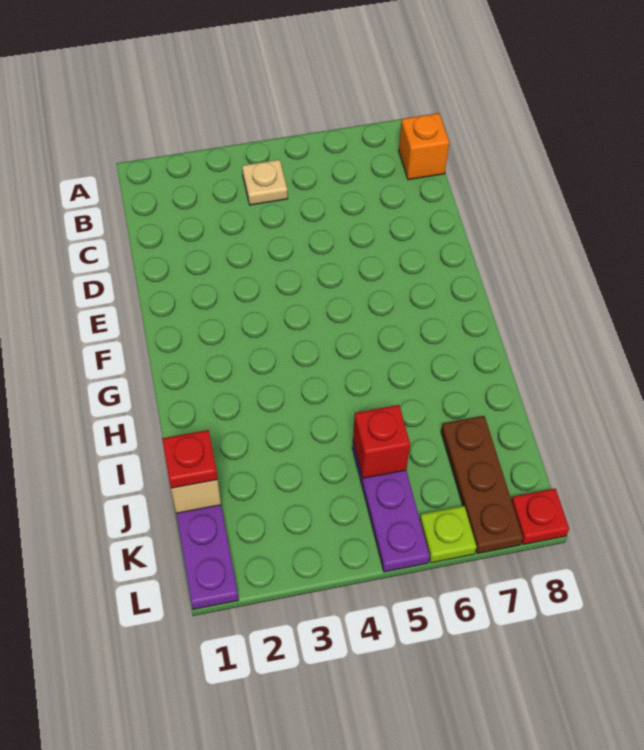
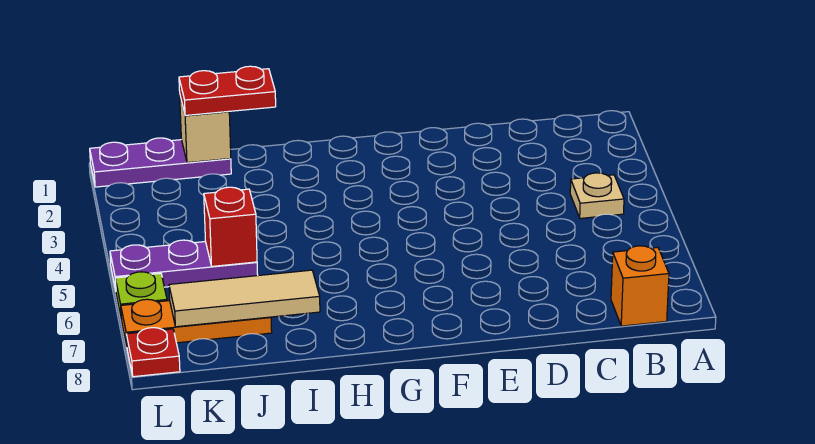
none -> tan 1x3 tile [169,270,320,327]
red 1x1 plate [162,430,218,488] -> red 1x2 plate [179,66,276,115]
brown 1x3 plate [441,416,523,554] -> orange 1x3 plate [121,299,272,345]

